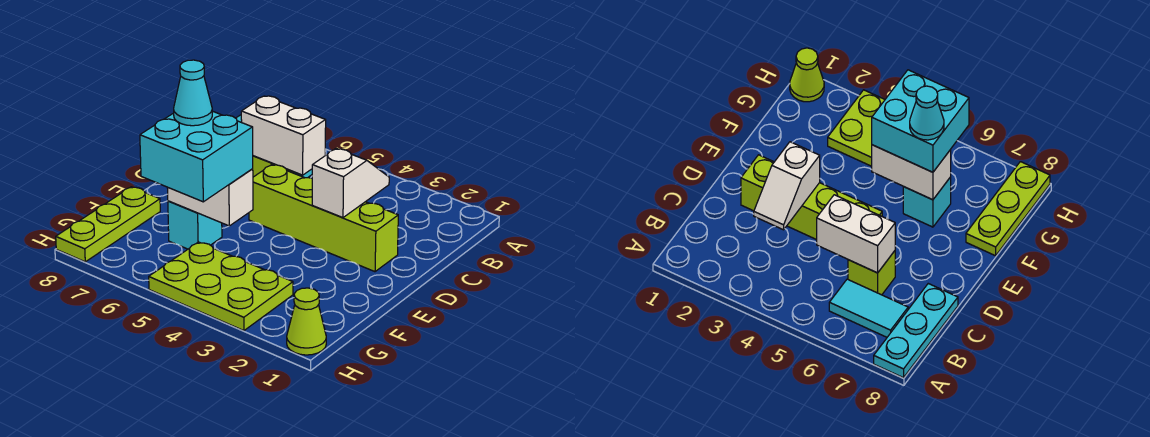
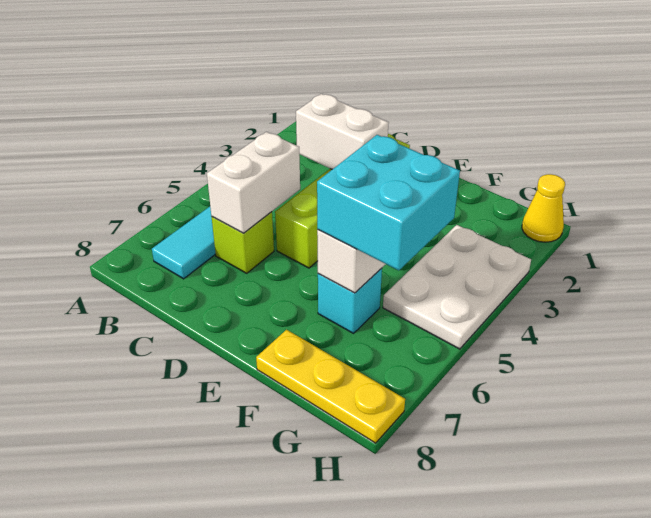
cyan 1x3 plate [874,284,958,378] -> none
white 1x2 slope [312,149,389,218] -> white 1x2 brick [296,94,389,169]
cyan 1x1 cone [174,60,212,126] -> none
lime 1x3 plate [56,187,160,262] -> yellow 1x3 plate [256,330,405,443]
lime 2x3 plate [149,242,293,331] -> white 2x3 plate [383,225,531,349]
lime 1x1 cone [287,288,326,355] -> yellow 1x1 cone [522,174,565,242]

